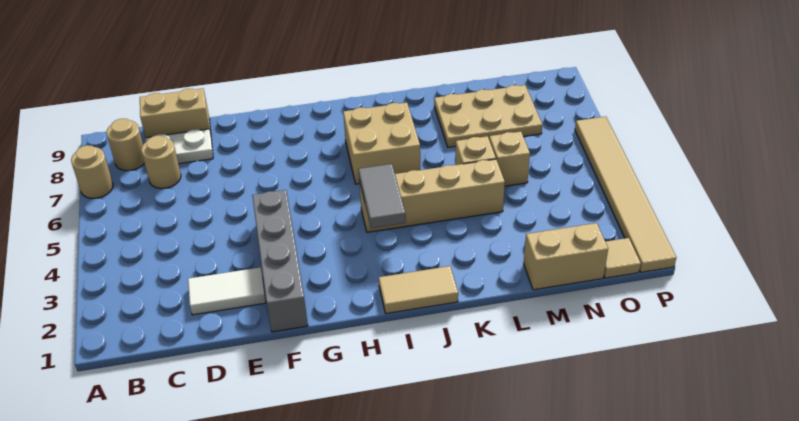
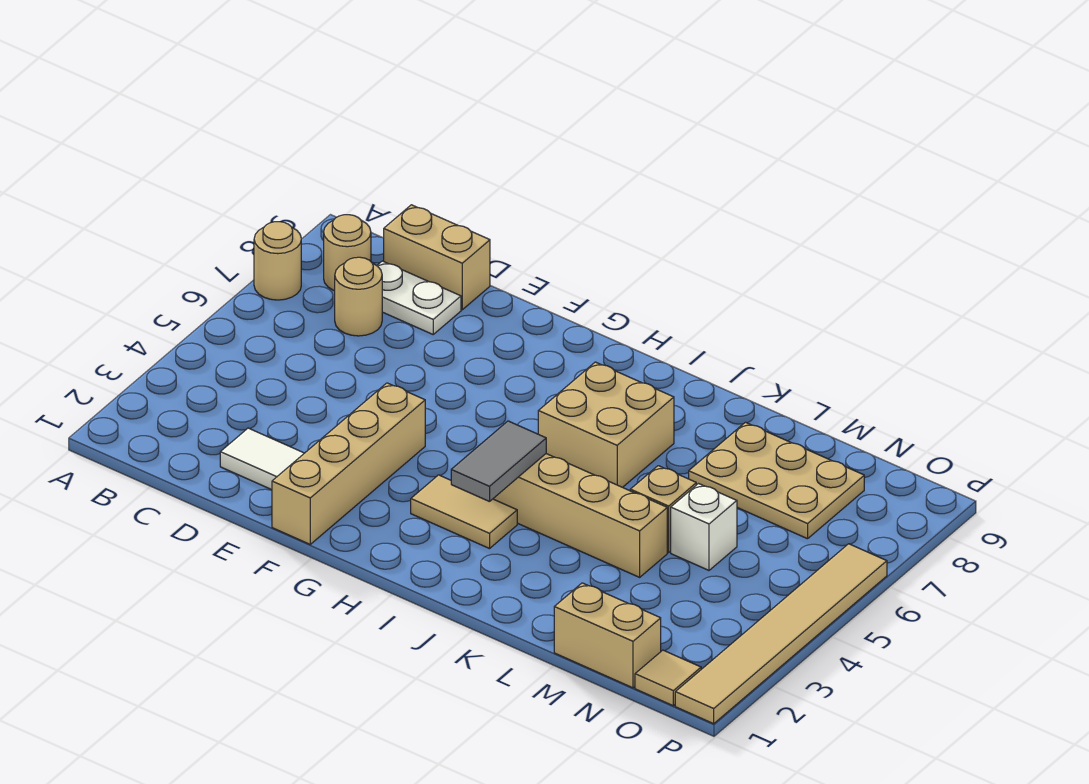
grey 1x4 brick [252,190,308,332] -> tan 1x4 brick [272,383,425,544]
tan 1x2 tile [379,266,458,314] -> tan 1x2 tile moved to [411,475,517,549]
tan 1x1 brick [489,132,530,186] -> white 1x1 brick [671,484,737,570]

